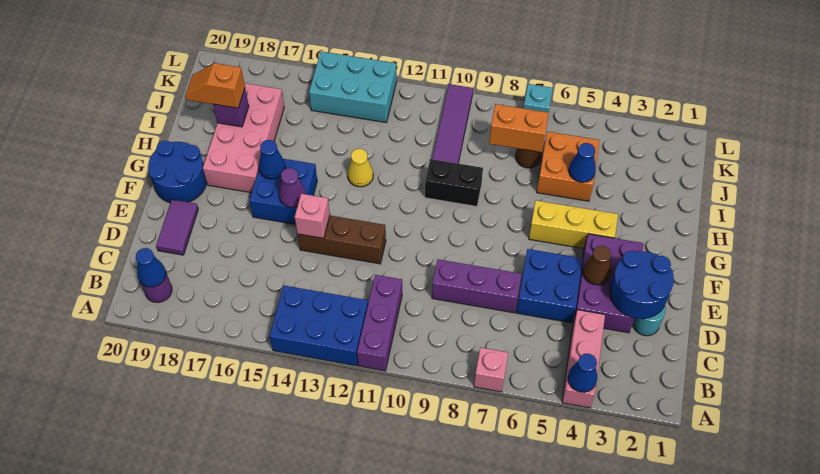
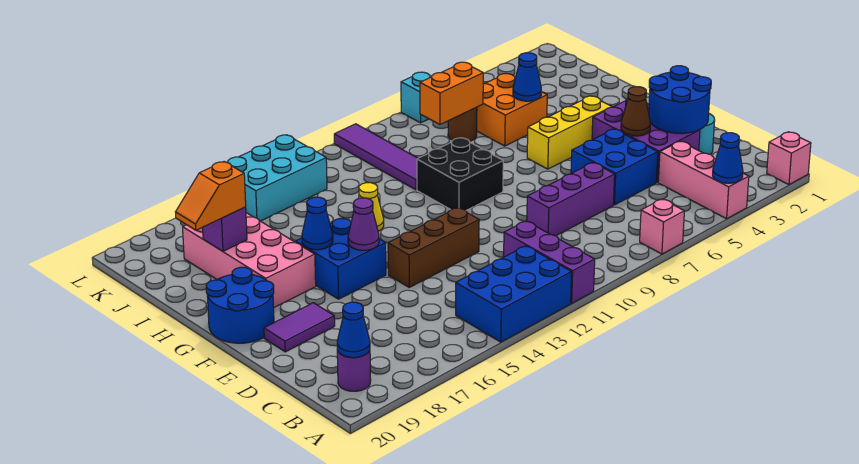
purple 1x2 tile [156,200,198,255] -> purple 1x2 tile turned to [264,303,335,352]
pink 1x1 brick [295,194,330,238] -> pink 1x1 brick moved to [767,132,811,185]
black 1x2 brick [425,159,483,206] -> black 2x2 brick [417,138,503,211]

